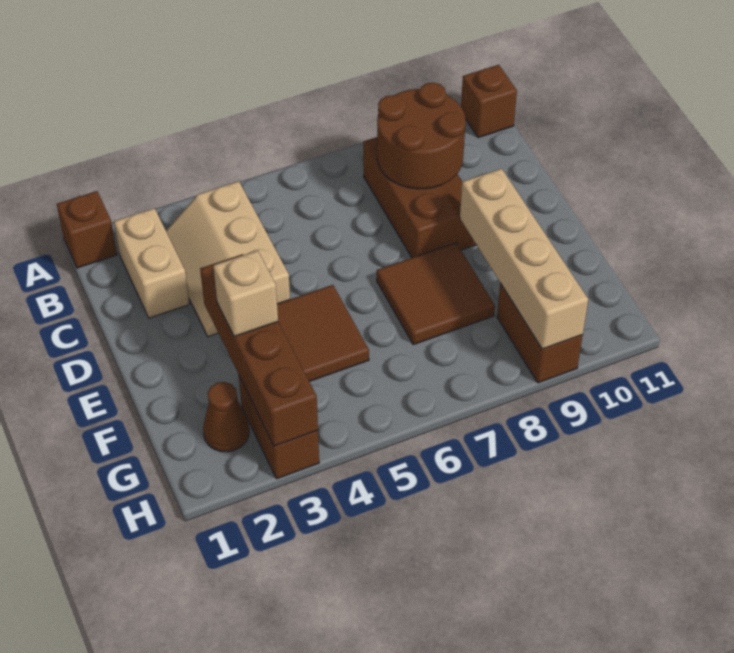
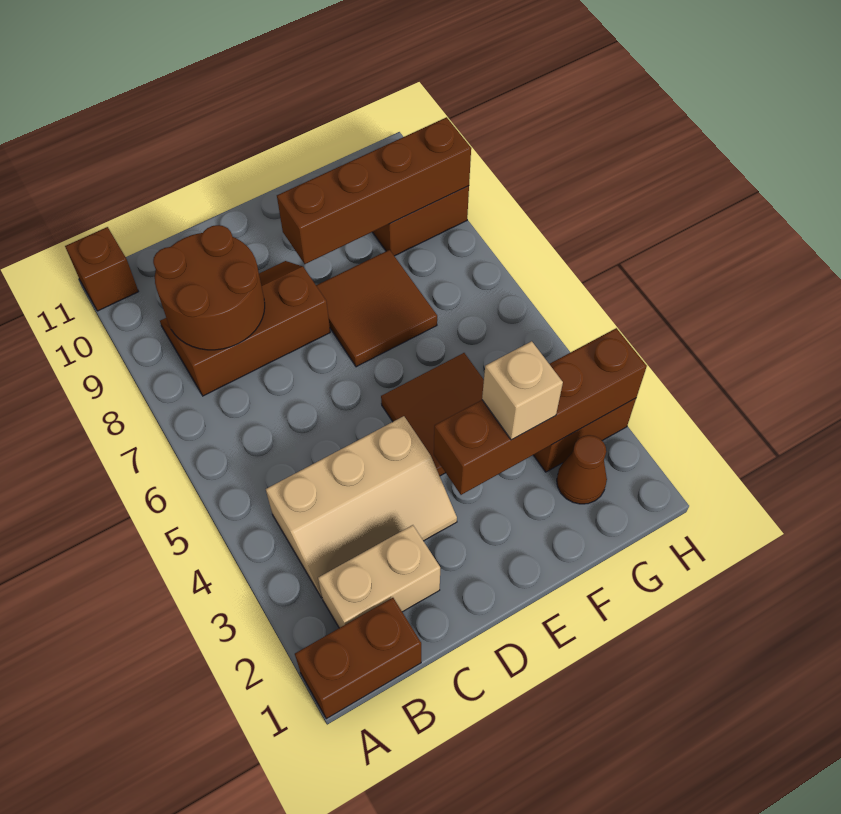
brown 1x1 brick [57,191,117,268] -> brown 1x2 brick [295,598,421,719]
tan 1x4 brick [460,169,588,349] -> brown 1x4 brick [277,117,471,264]

